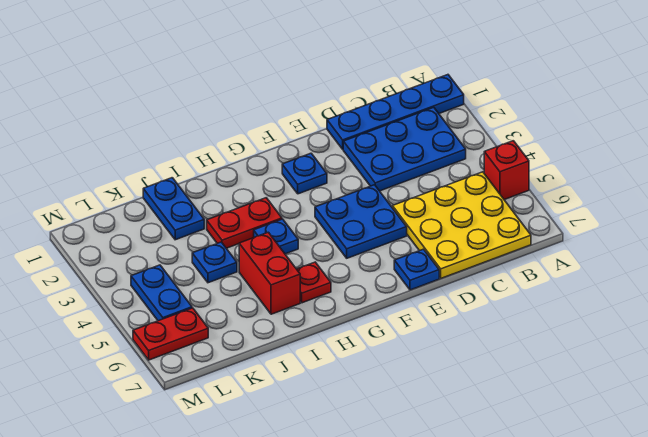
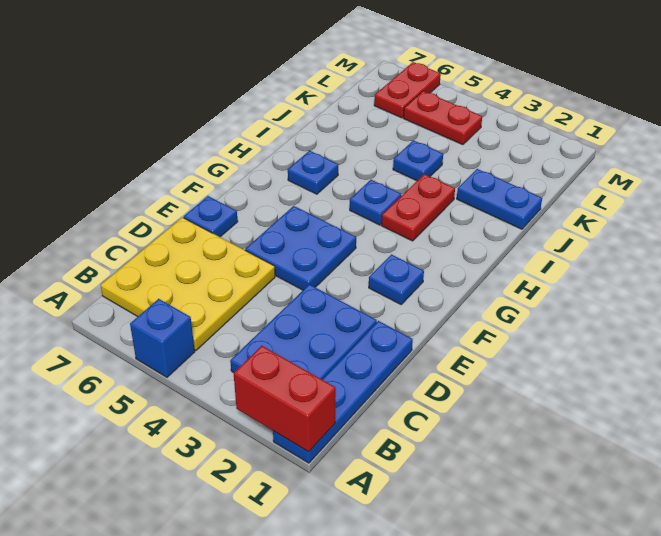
red 1x1 brick [484,141,529,200] -> blue 1x1 brick [130,299,195,377]
red 1x1 plate [297,262,331,303] -> blue 1x1 plate [288,151,338,194]
red 1x2 brick [239,232,300,314] -> red 1x2 brick moved to [234,346,336,452]
blue 1x2 plate [131,265,192,321] -> red 1x2 plate [404,91,482,145]

